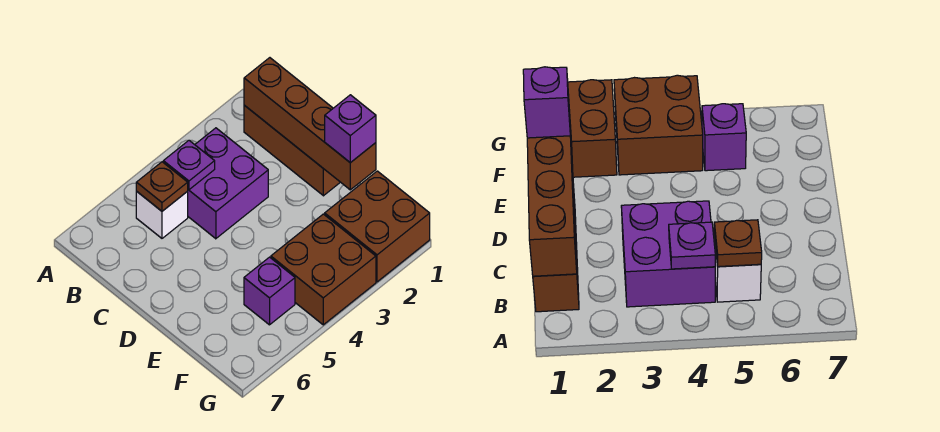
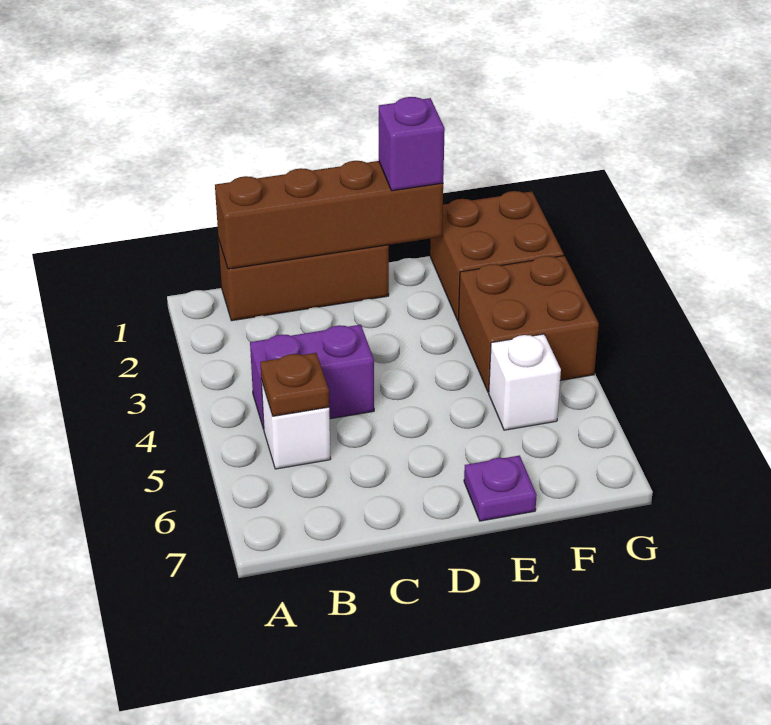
purple 2x2 brick [188,128,268,239] -> purple 1x2 brick [250,325,374,429]
purple 1x1 plate [163,140,215,190] -> purple 1x1 plate moved to [464,455,537,521]
purple 1x1 brick [244,257,295,325] -> white 1x1 brick [489,334,561,430]

